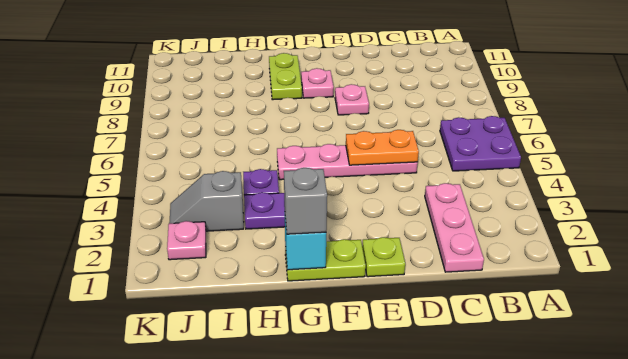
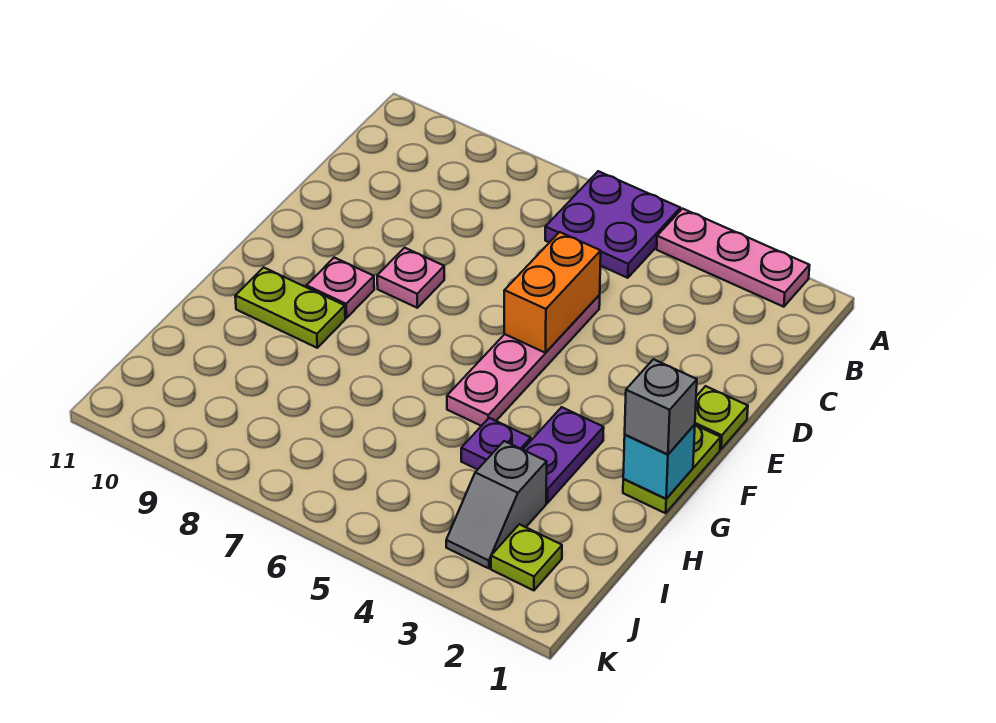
pink 1x3 plate [425,183,484,272] -> pink 1x3 plate moved to [657,209,810,307]
orange 1x2 plate [346,130,419,165] -> orange 1x2 brick [504,232,601,353]
pink 1x1 plate [167,221,206,260] -> lime 1x1 plate [491,524,562,590]

